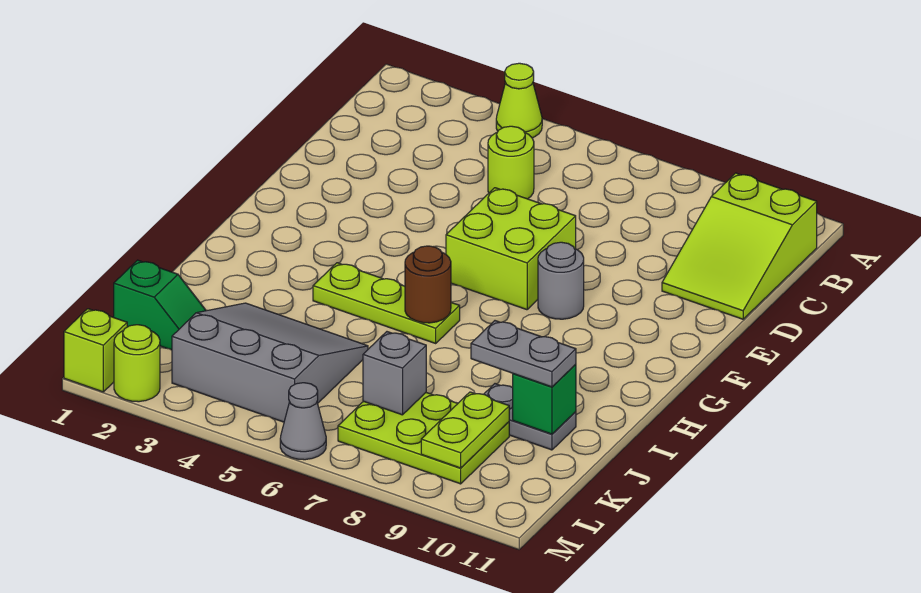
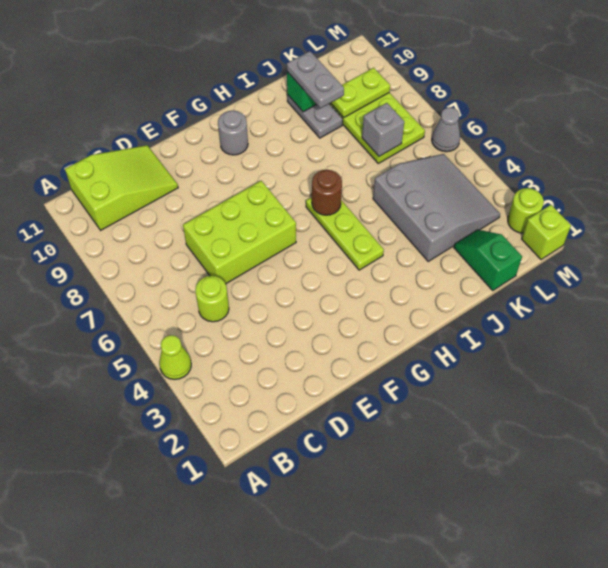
lime 2x2 brick [446,188,576,310] -> lime 2x3 brick [183,181,296,284]
grey 1x1 round brick [538,242,584,319] -> grey 1x1 round brick moved to [218,111,248,155]
grey 3x3 slope [172,303,368,422] -> grey 3x3 slope turned to [373,154,500,261]

